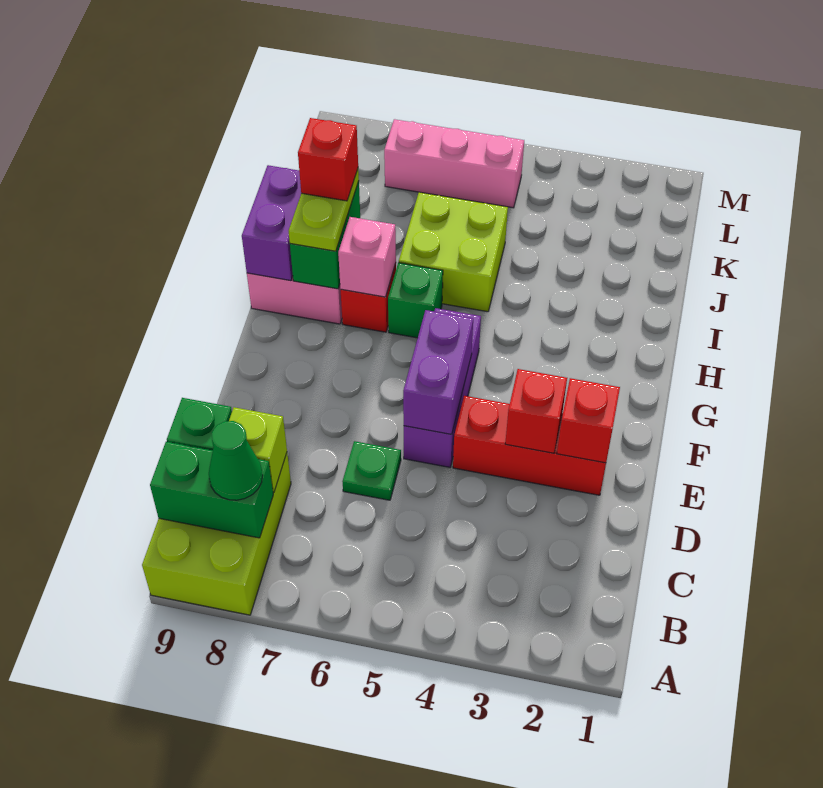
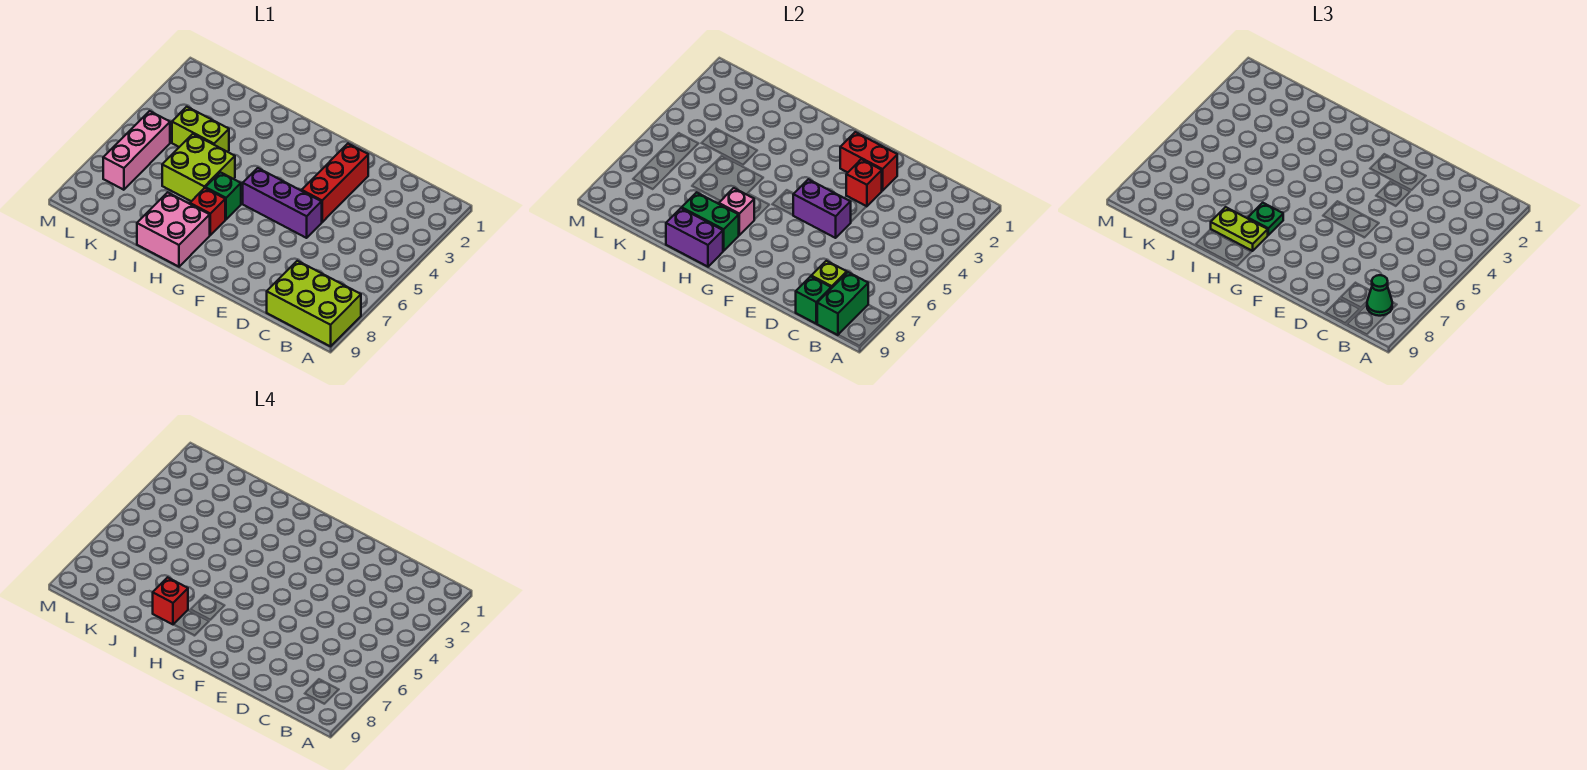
green 1x1 plate [343,441,401,500] -> green 1x1 plate moved to [1248,203,1283,235]
red 1x1 brick [557,378,620,463] -> red 1x2 brick [840,132,897,191]
none -> lime 1x2 brick [172,107,229,152]

